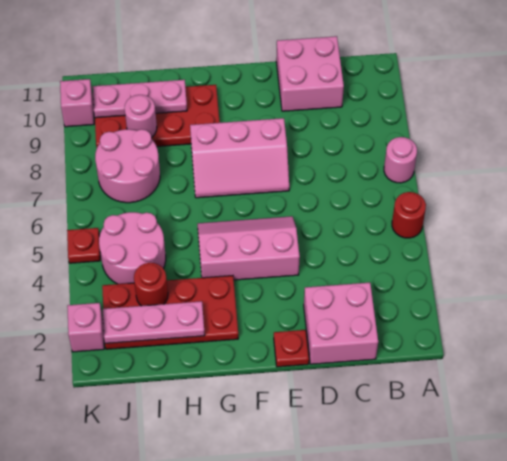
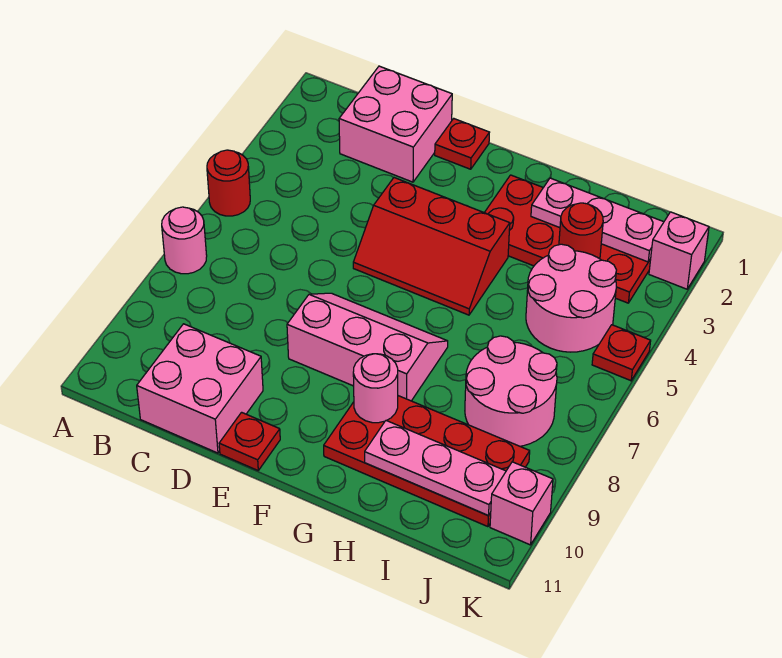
pink 2x3 slope [198,216,300,280] -> red 2x3 slope [353,178,510,315]
none -> red 1x1 plate [219,412,280,470]
pink 1x1 round brick [124,95,157,138] -> pink 1x1 round brick moved to [353,354,398,423]

